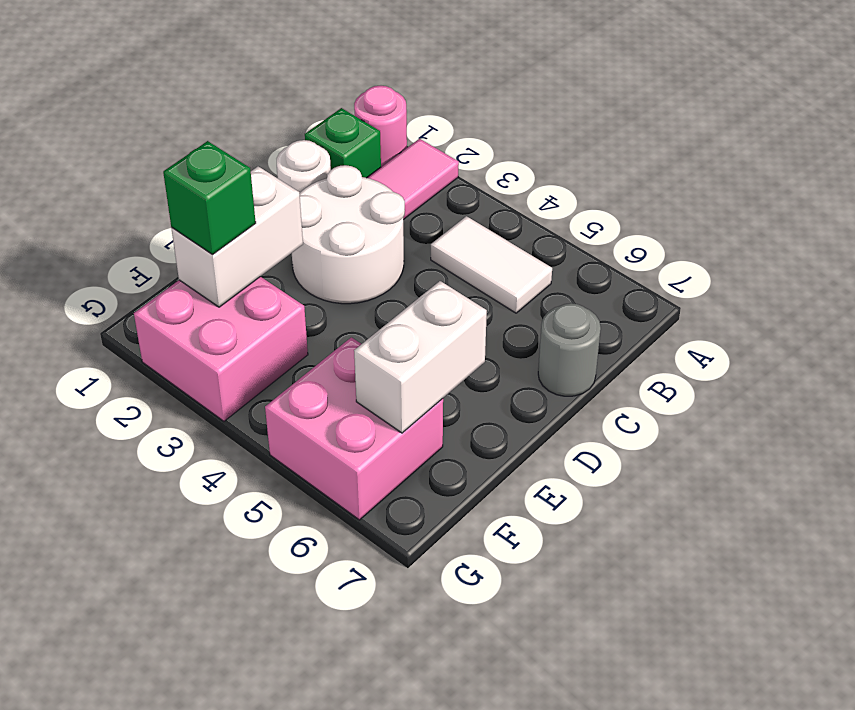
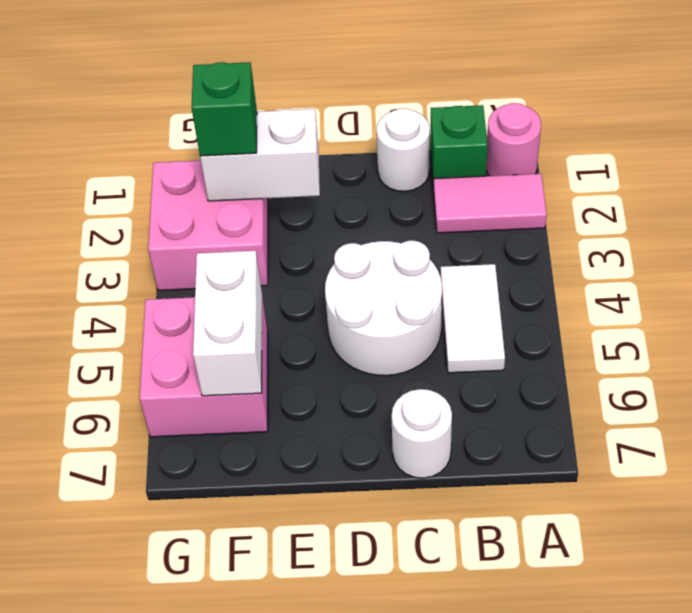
white 2x2 round brick [292,165,405,304] -> white 2x2 round brick moved to [325,241,442,376]
grey 1x1 round brick [538,303,601,396] -> white 1x1 round brick [392,389,452,478]
white 1x2 brick [354,281,487,433] -> white 1x2 brick turned to [193,251,262,396]

